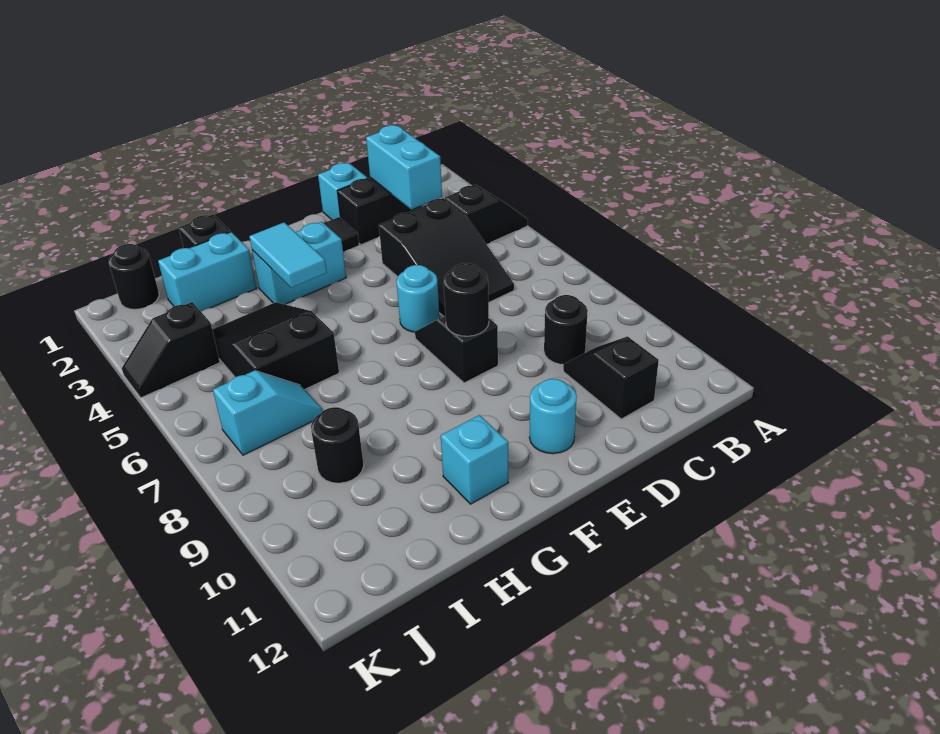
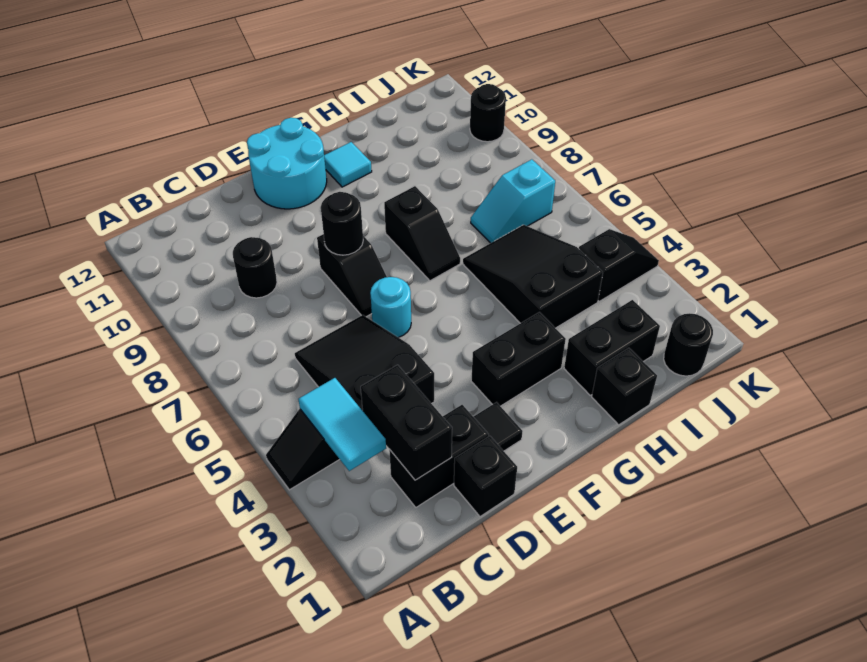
cyan 1x2 brick [366,125,442,209] -> black 1x2 brick [361,365,452,480]
black 1x2 slope [563,336,659,419] -> black 1x2 slope moved to [384,186,460,281]
cyan 1x1 brick [318,163,368,220] -> black 1x1 brick [454,436,517,517]
cyan 1x1 round brick [529,379,577,454] -> cyan 2x2 round brick [247,118,327,209]
cyan 1x2 brick [252,222,346,304] -> black 1x2 brick [471,312,566,406]
cyan 1x2 tile [249,222,327,288] -> cyan 1x2 tile moved to [298,378,386,471]
cyan 1x1 brick [441,415,508,504] -> cyan 1x1 tile [324,142,372,187]
cyan 1x2 brick [158,232,257,312] -> black 1x2 brick [564,300,660,395]
black 2x3 slope [212,302,339,390] -> black 2x3 slope turned to [463,225,603,328]
black 1x1 round brick [311,407,364,483] -> black 1x1 round brick moved to [470,84,506,142]

